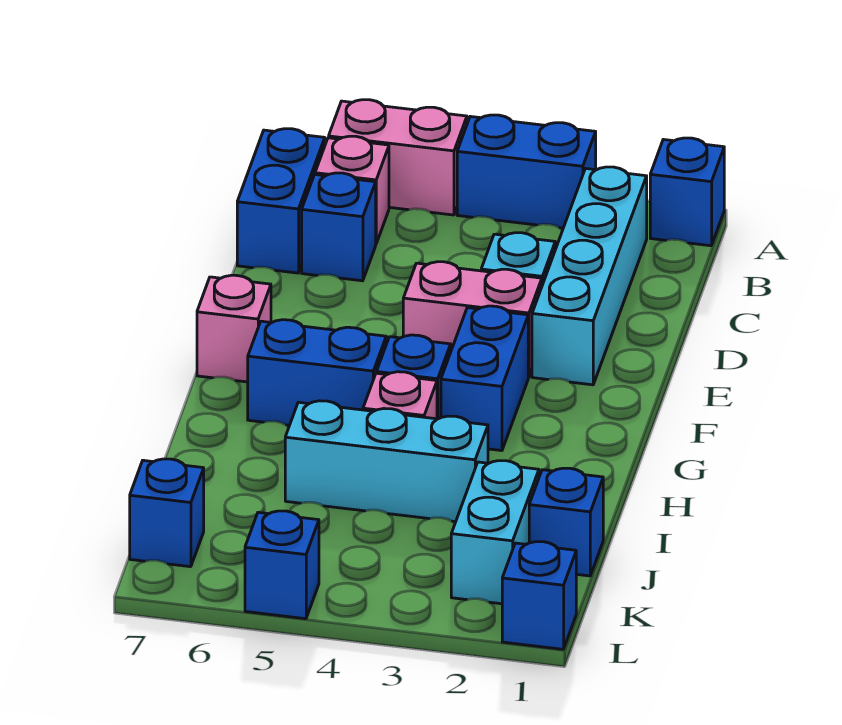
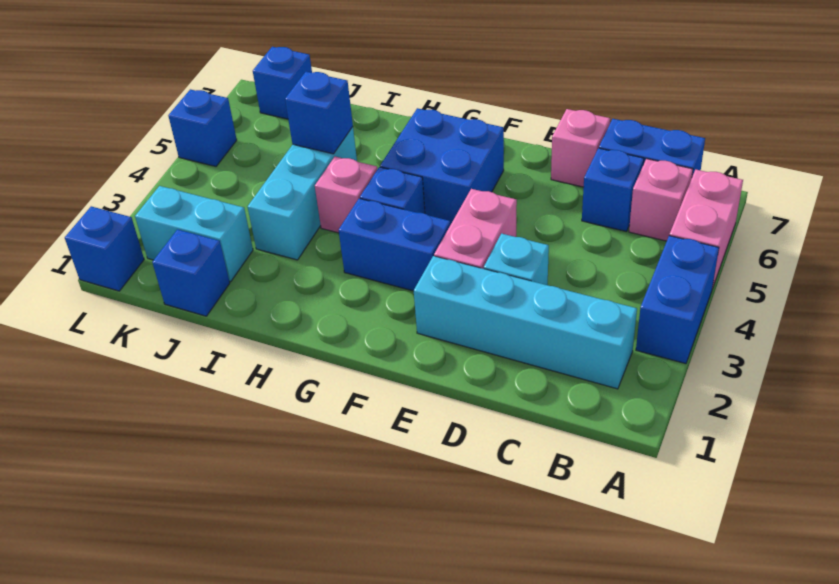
blue 1x1 brick [650,138,724,246] -> blue 1x1 brick moved to [285,72,353,154]
pink 1x1 brick [197,275,271,382] -> pink 1x1 brick moved to [551,109,610,187]
blue 1x2 brick [248,320,386,425] -> blue 2x2 brick [380,108,504,225]

